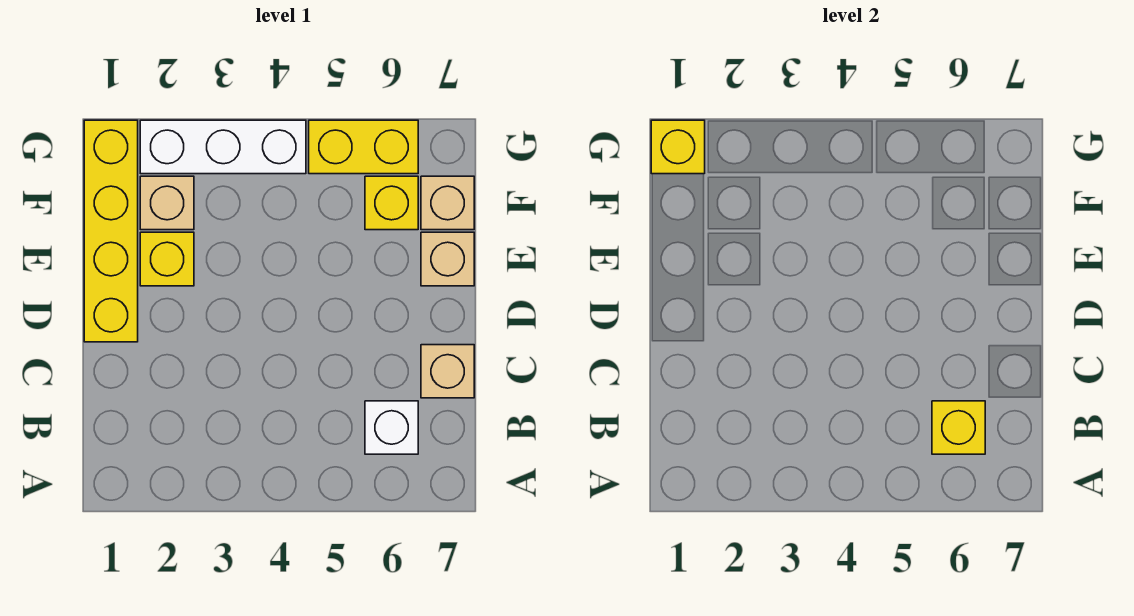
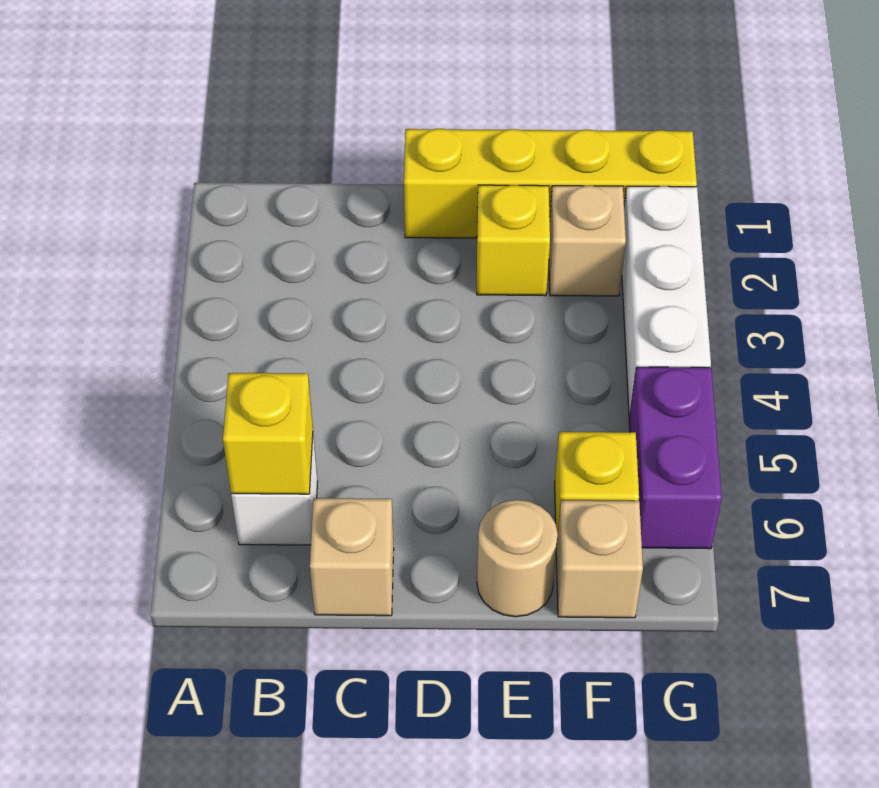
tan 1x1 brick [421,232,474,286] -> tan 1x1 round brick [477,500,558,617]
yellow 1x1 brick [651,120,705,174] -> none
yellow 1x2 brick [309,120,418,174] -> purple 1x2 brick [629,367,722,549]

